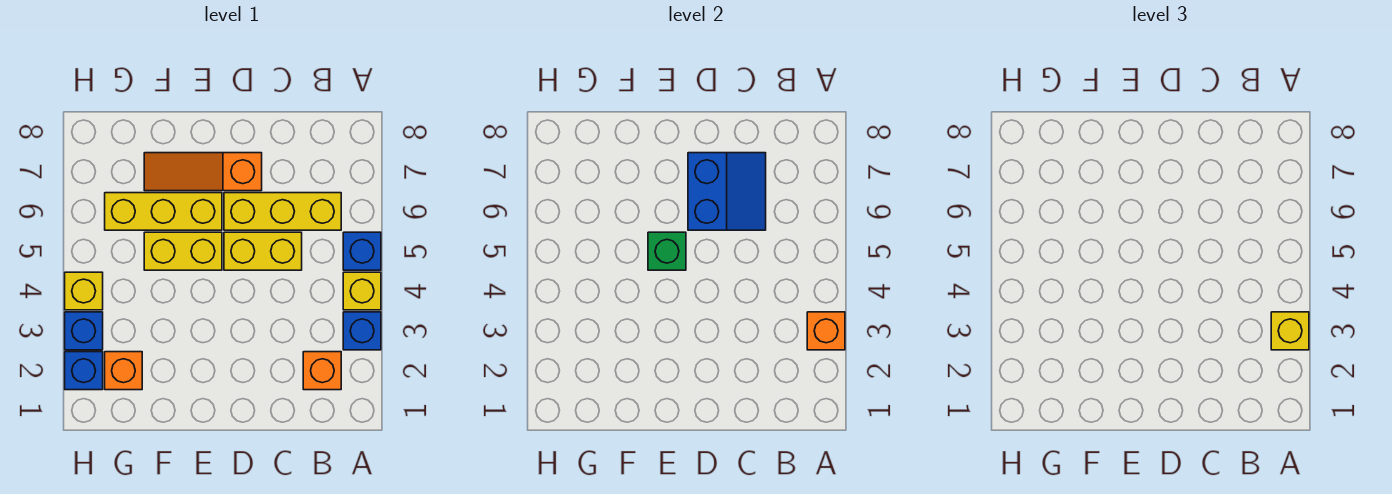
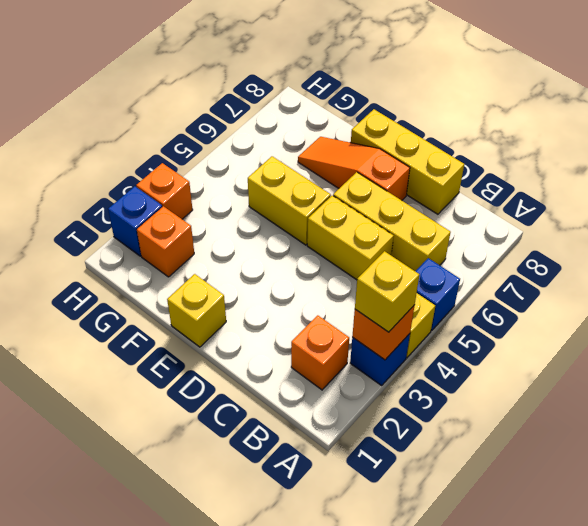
blue 2x2 slope [688,153,766,230] -> none
green 1x1 brick [648,232,686,270] -> none
yellow 1x3 brick [105,193,222,230] -> yellow 1x3 brick moved to [351,109,464,214]
blue 1x1 brick [65,312,103,350] -> orange 1x1 brick [136,163,193,219]
yellow 1x1 brick [65,272,103,310] -> yellow 1x1 brick moved to [167,274,226,347]

